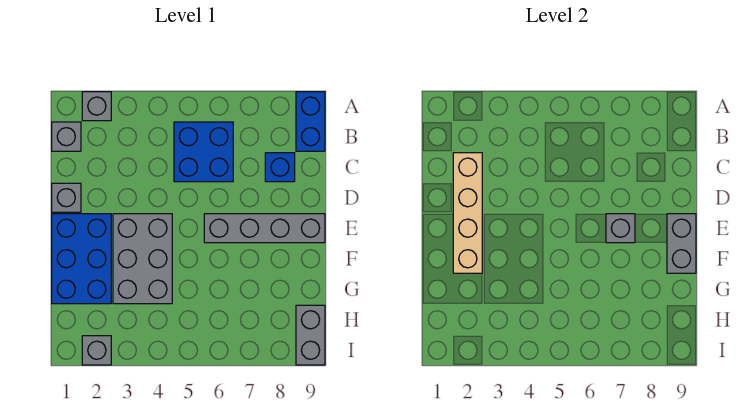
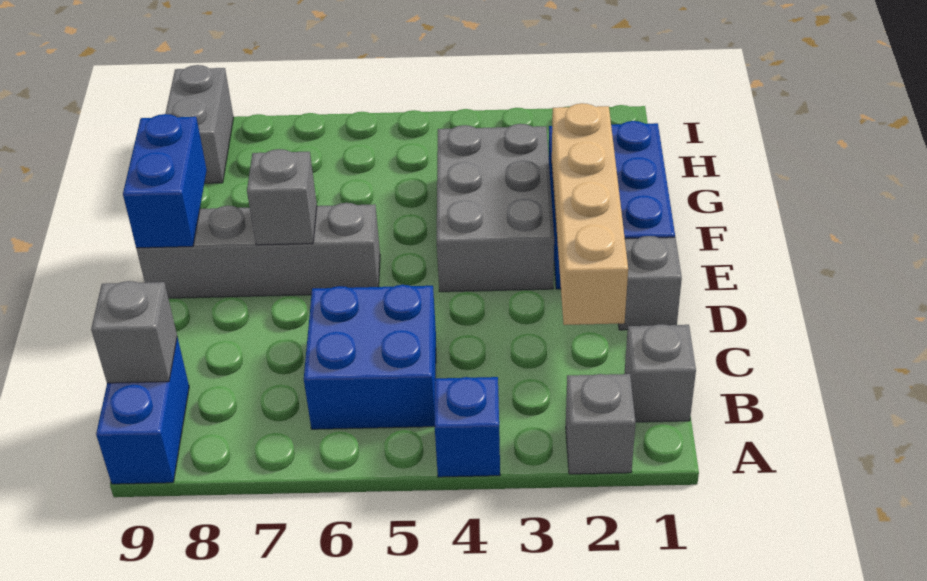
blue 1x1 brick [265,153,295,182] -> blue 1x1 brick moved to [435,377,500,477]
grey 1x2 brick [667,214,696,273] -> blue 1x2 brick [123,114,207,248]
grey 1x1 brick [82,336,111,365] -> grey 1x1 brick moved to [91,281,177,383]

